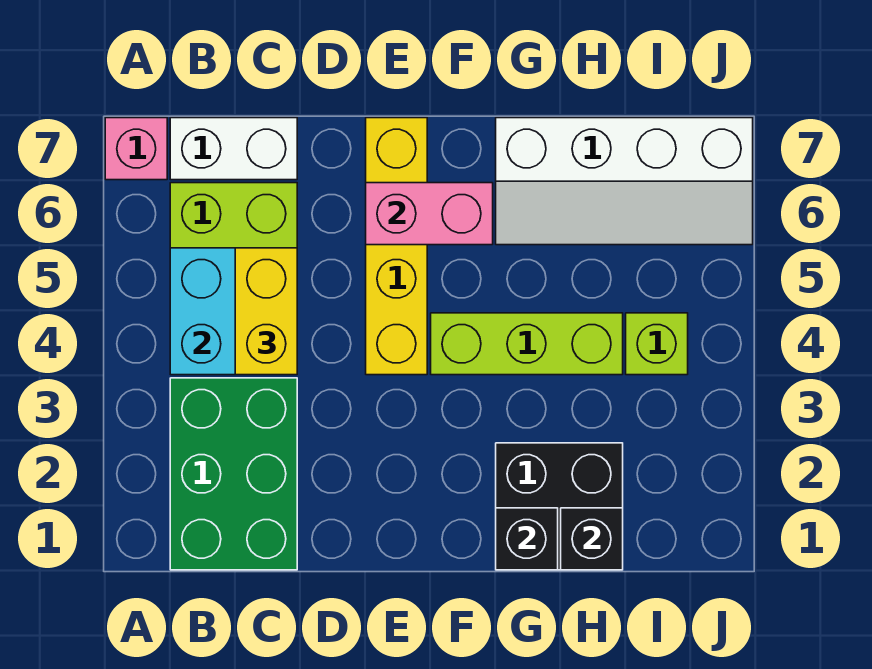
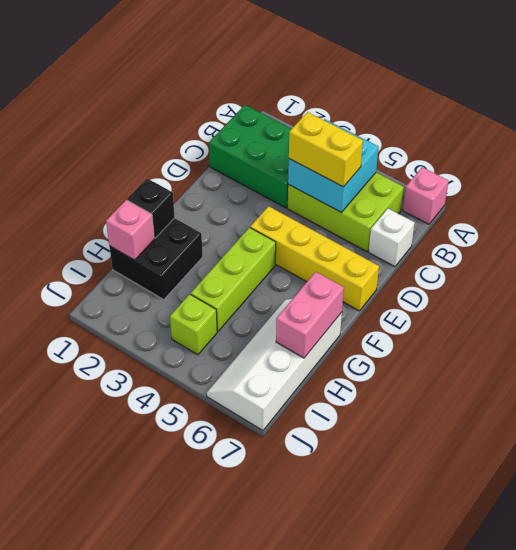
white 1x2 brick [170,118,297,180] -> white 1x1 brick [369,209,415,267]
pink 1x2 brick [366,183,493,245] -> pink 1x2 brick moved to [276,272,344,358]
black 1x1 brick [561,508,623,570] -> pink 1x1 brick [106,200,154,260]

